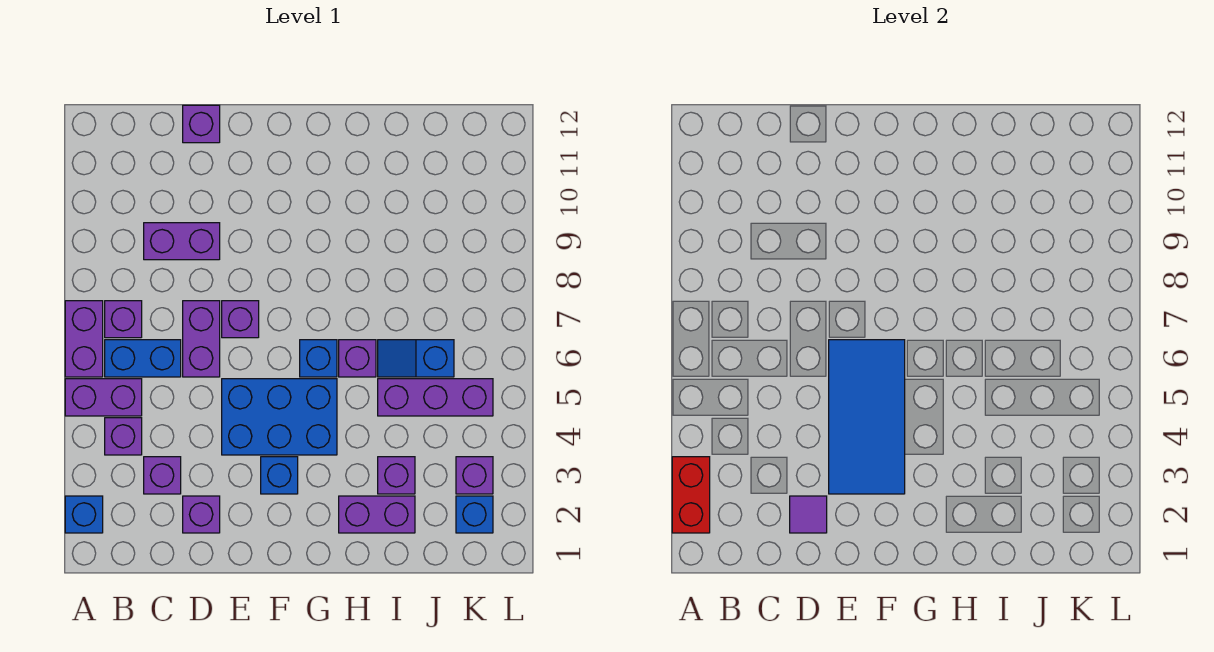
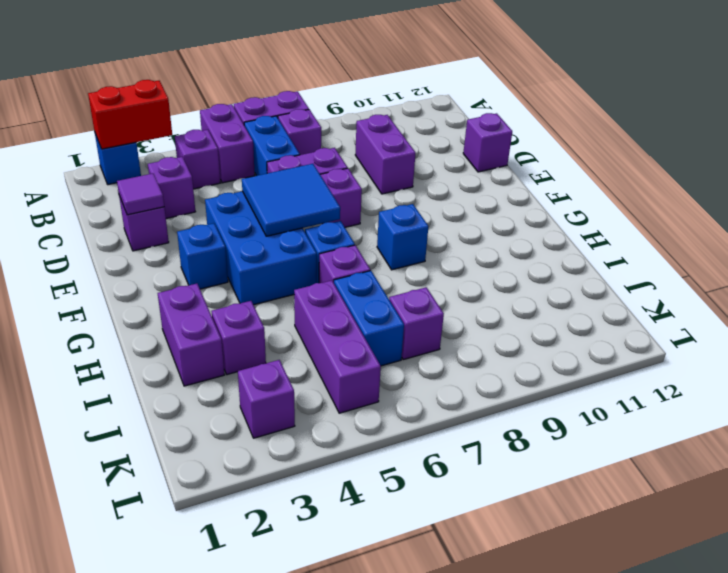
blue 2x4 tile [829,340,905,494] -> blue 2x2 tile [242,164,340,236]
blue 1x2 slope [378,340,454,377] -> blue 1x2 brick [334,271,404,366]
none -> purple 1x1 brick [389,287,444,360]
blue 1x1 brick [456,496,493,533] -> blue 1x1 brick moved to [377,204,428,270]

